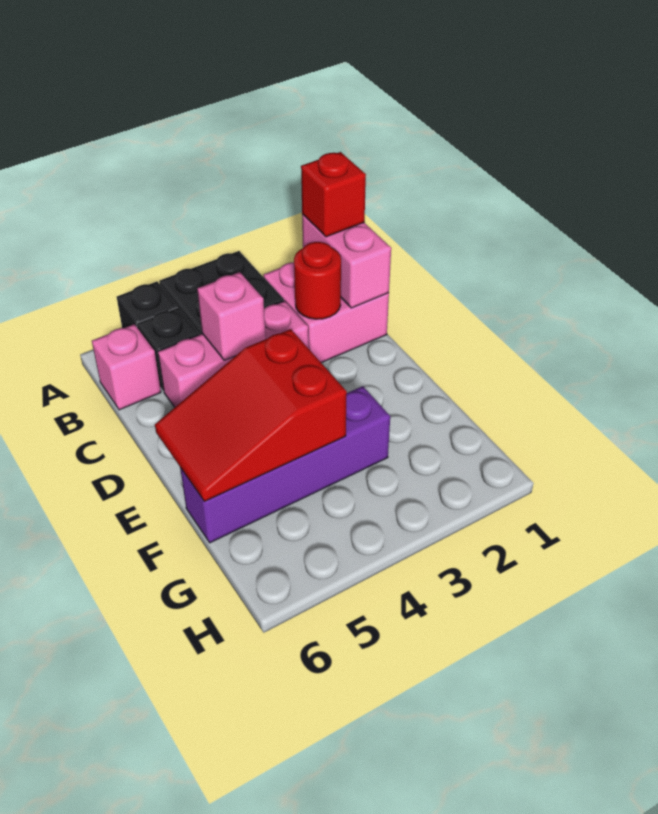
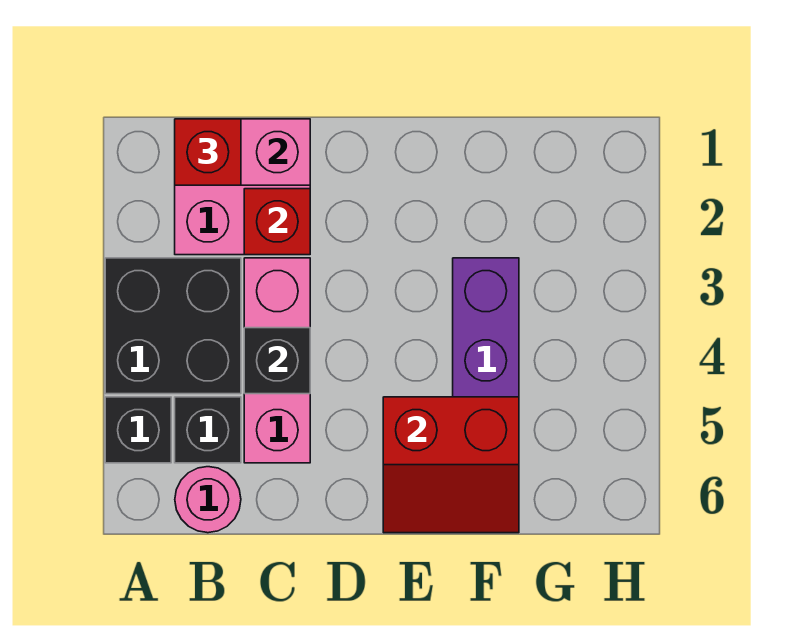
pink 1x1 brick [92,324,161,410] -> pink 1x1 round brick [175,467,241,533]
red 1x1 round brick [294,242,341,319] -> red 1x1 brick [244,189,310,255]
pink 1x1 brick [197,272,266,360] -> black 1x1 brick [244,328,310,394]
red 2x3 slope [155,329,347,501] -> red 2x2 slope [383,397,519,533]

